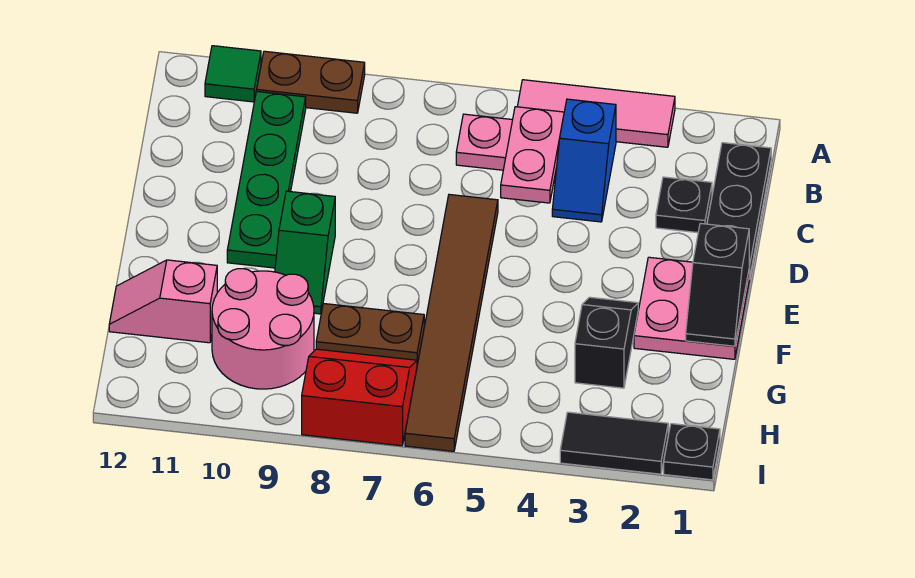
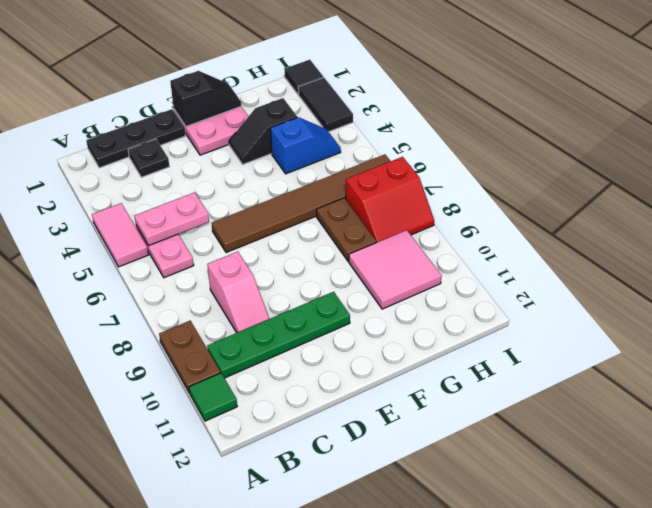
pink 1x3 tile [517,80,675,147] -> pink 1x2 tile [92,203,148,267]
blue 1x2 slope [552,99,616,222] -> blue 1x2 slope moved to [271,117,341,174]
green 1x2 slope [275,191,335,314] -> none
pink 2x2 round brick [212,269,314,389] -> pink 2x2 tile [349,230,442,309]
pink 1x2 slope [109,260,217,343] -> pink 1x2 slope moved to [207,252,269,333]
red 2x2 slope [302,349,417,446] -> red 2x2 slope turned to [346,157,434,242]
black 1x1 plate [664,424,720,480] -> black 1x1 tile [284,60,323,94]

